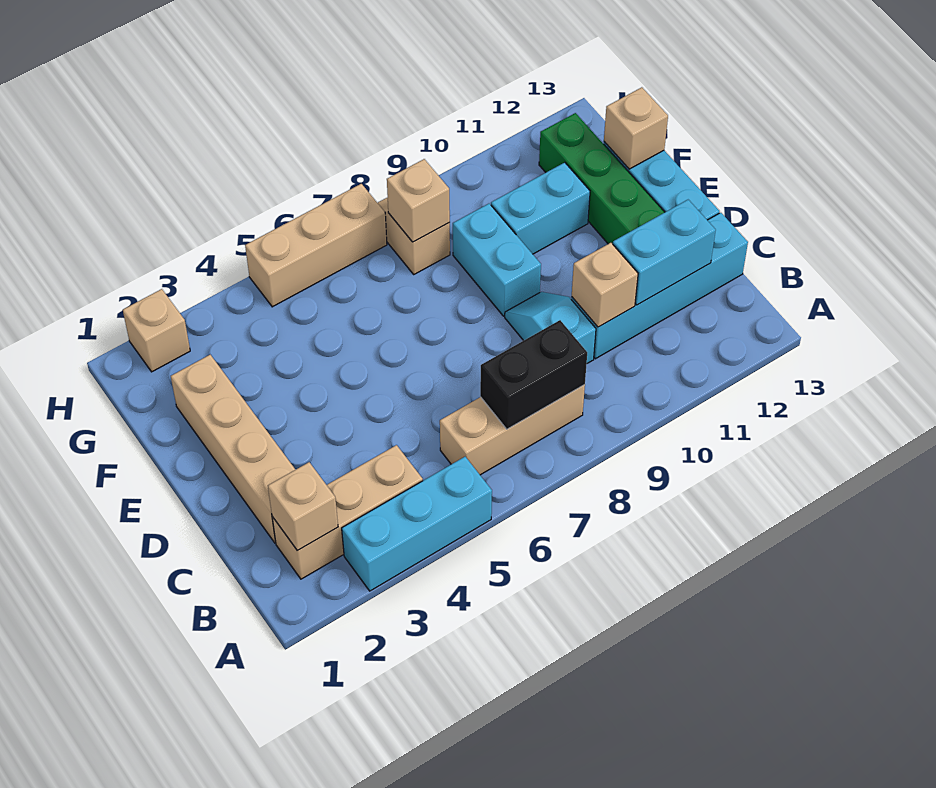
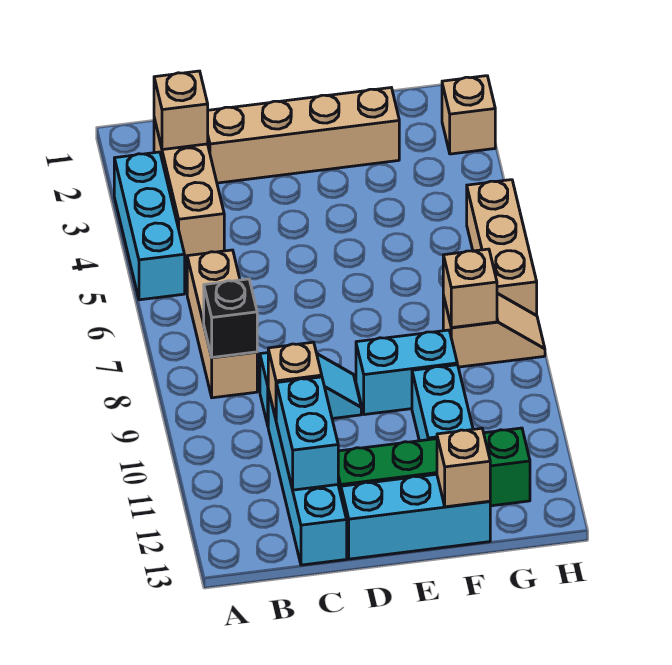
black 1x2 brick [480,320,587,429] -> black 1x1 brick [204,279,257,357]

